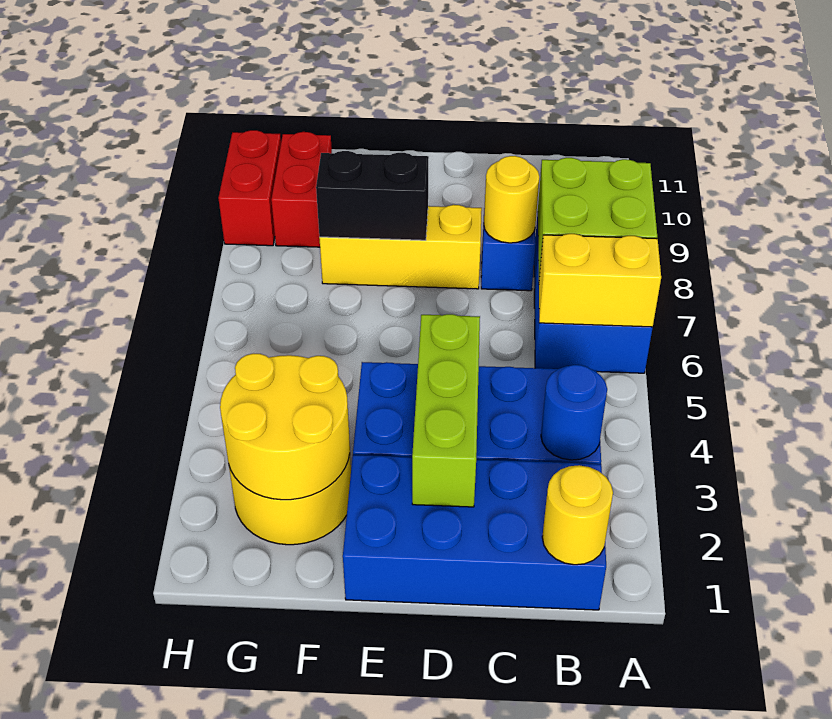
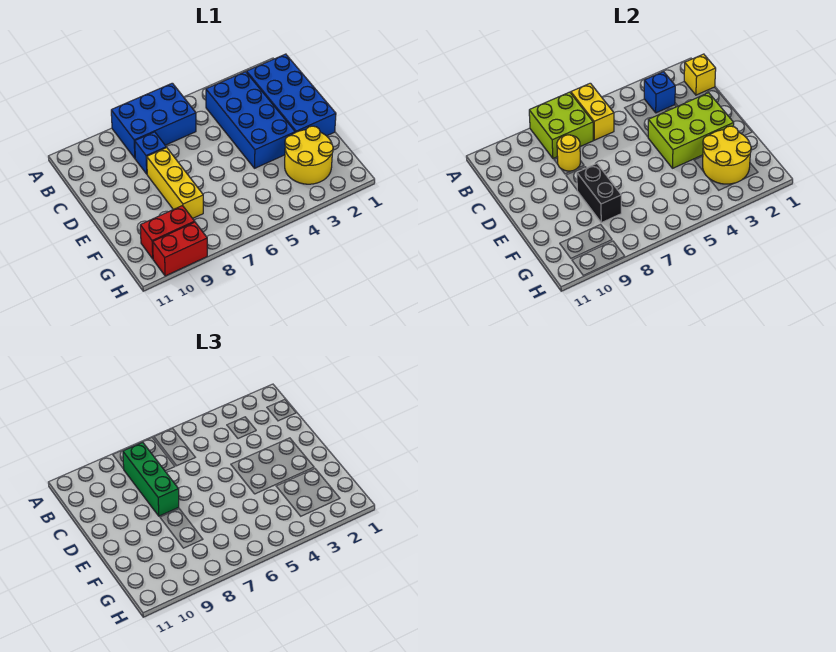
yellow 1x1 round brick [542,465,613,565] -> yellow 1x1 brick [684,54,716,95]
blue 1x1 round brick [541,365,607,460] -> blue 1x1 brick [644,72,675,113]
none -> green 1x3 brick [123,442,179,516]
lime 1x3 brick [412,314,480,507] -> lime 2x3 brick [648,93,734,168]

